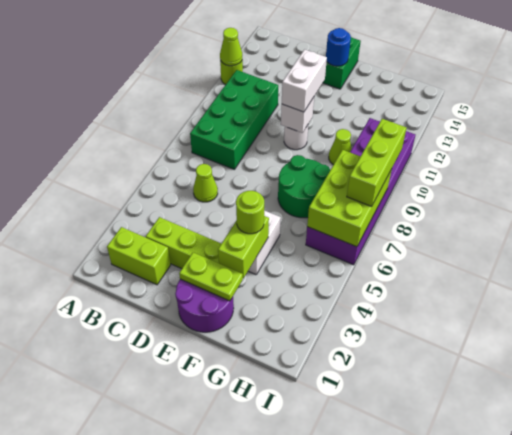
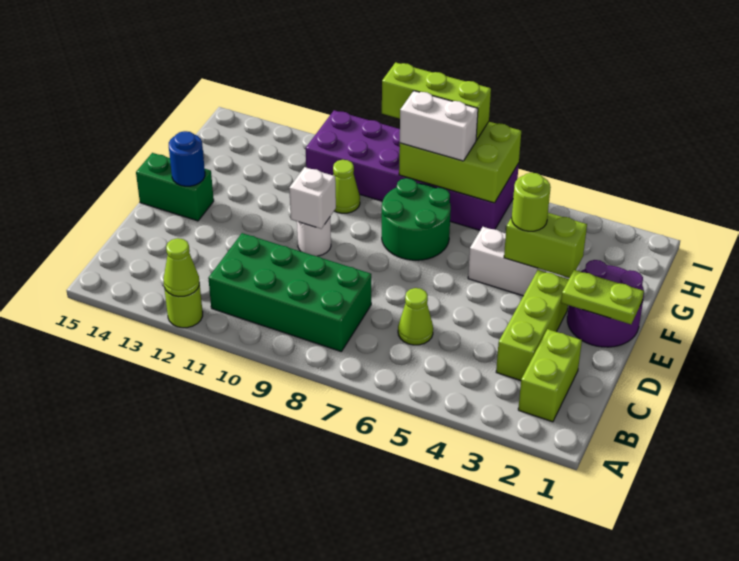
lime 1x2 plate [179,252,243,301] -> lime 1x2 plate turned to [561,270,644,324]
white 1x2 brick [282,50,327,112] -> white 1x2 brick moved to [400,91,478,161]

